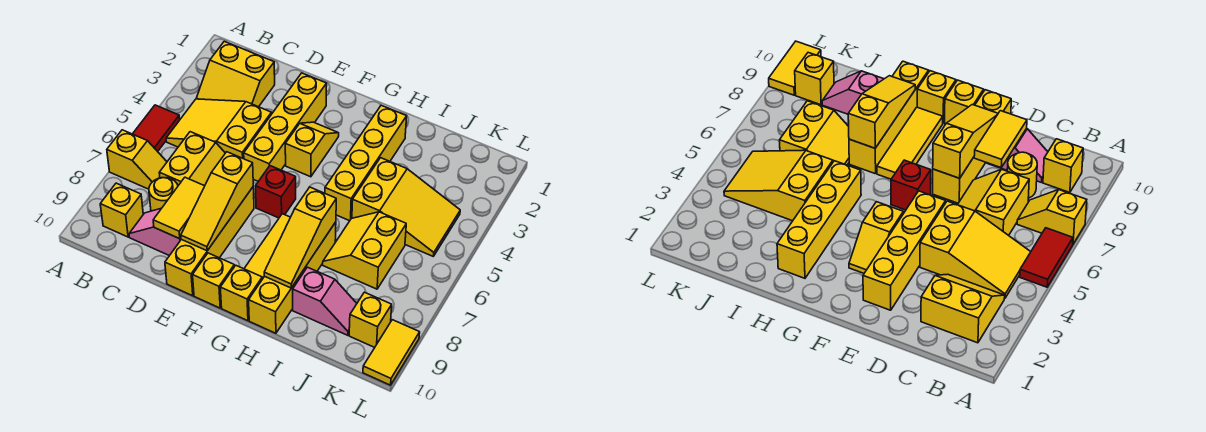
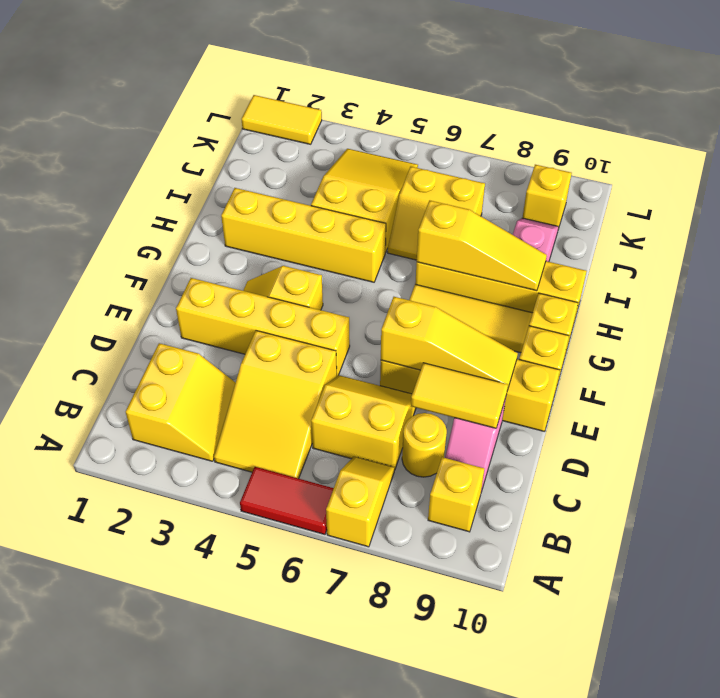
red 1x1 brick [255,166,296,218] -> none
yellow 1x2 tile [363,320,420,385] -> yellow 1x2 tile moved to [242,95,322,144]

